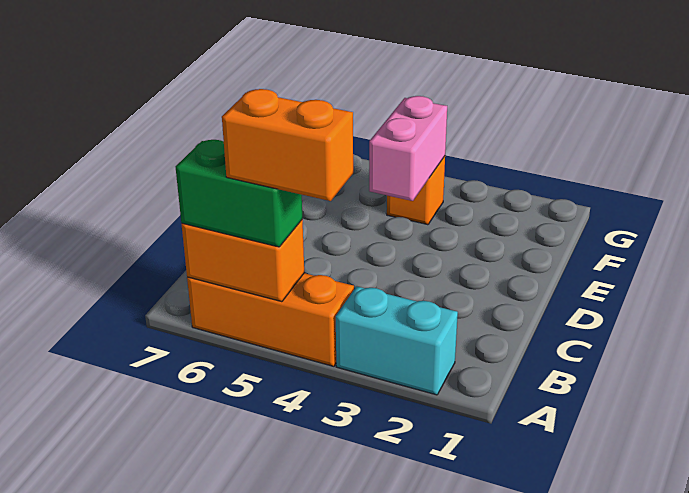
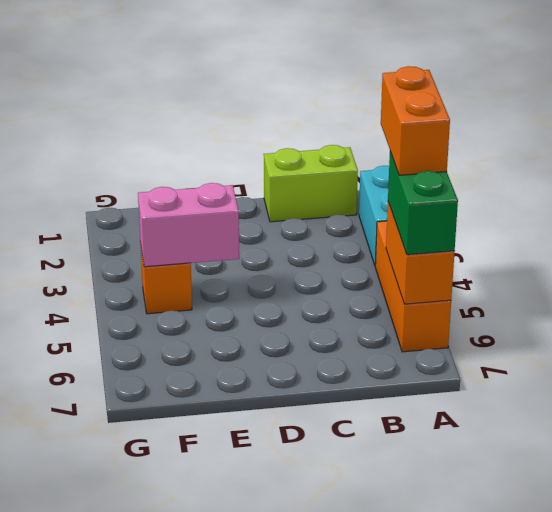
none -> lime 1x2 brick [264,145,358,222]

